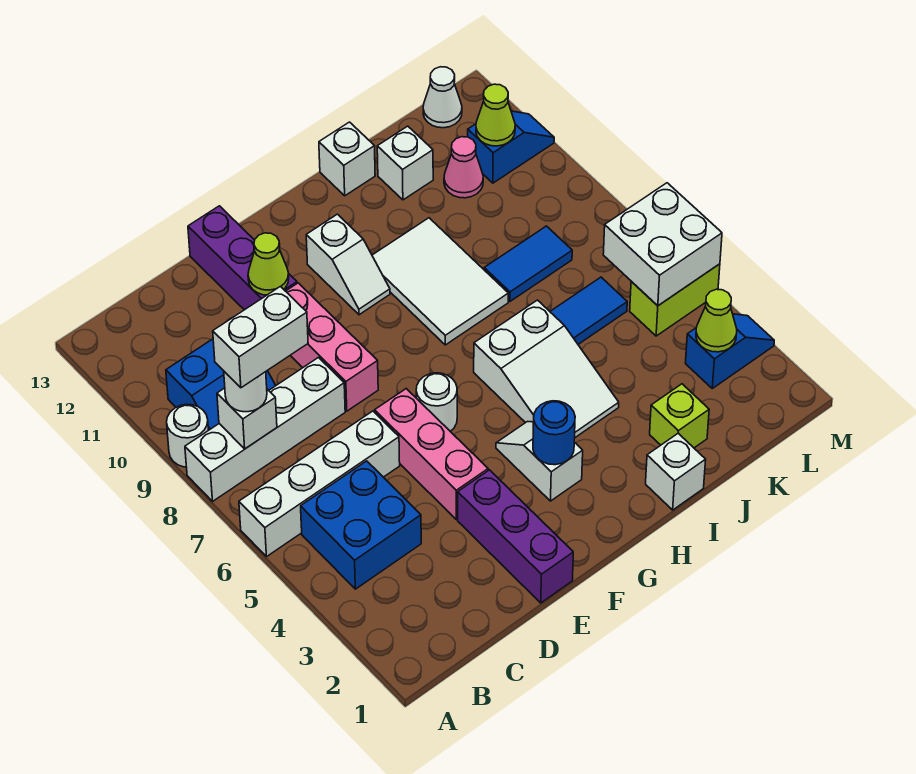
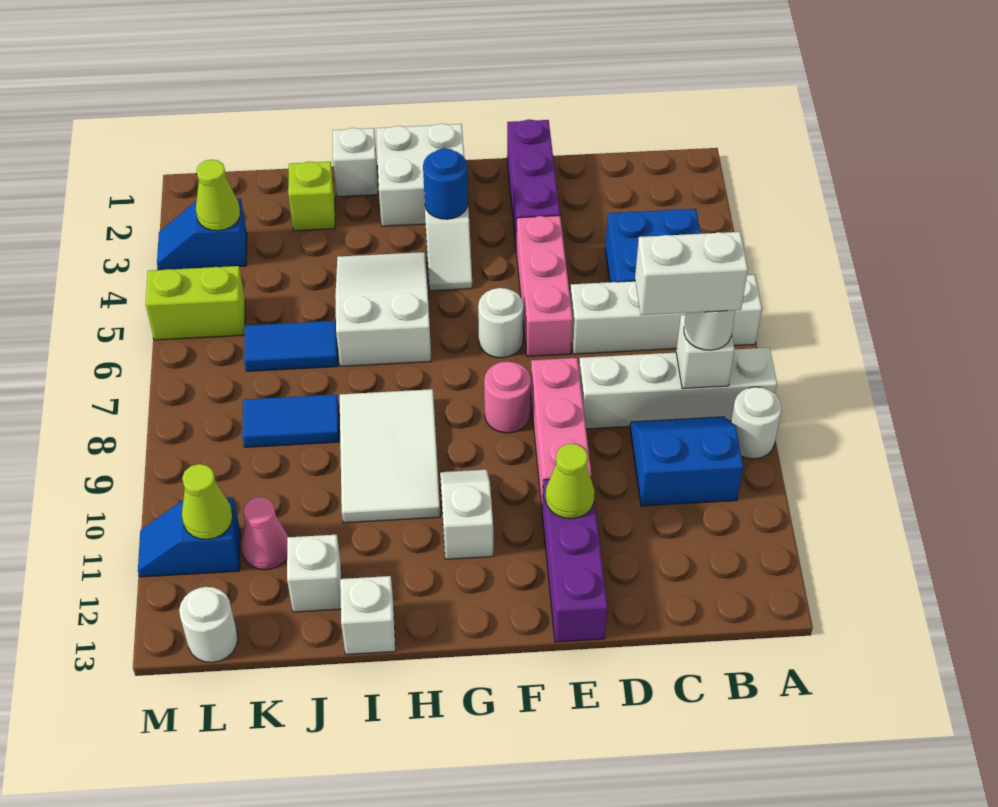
none -> pink 1x1 round brick [484,362,531,433]
white 2x2 brick [603,183,722,306] -> white 2x2 brick moved to [376,124,464,226]
white 1x1 cone [423,67,462,128] -> white 1x1 round brick [179,587,238,662]

